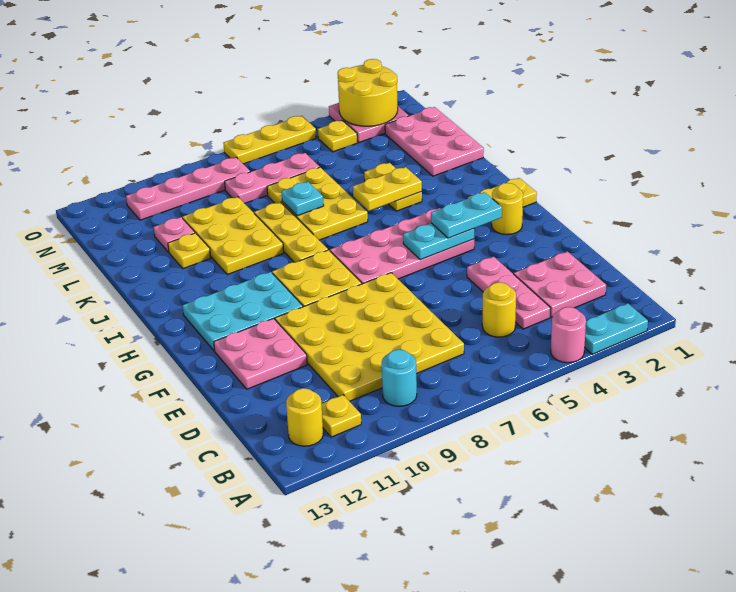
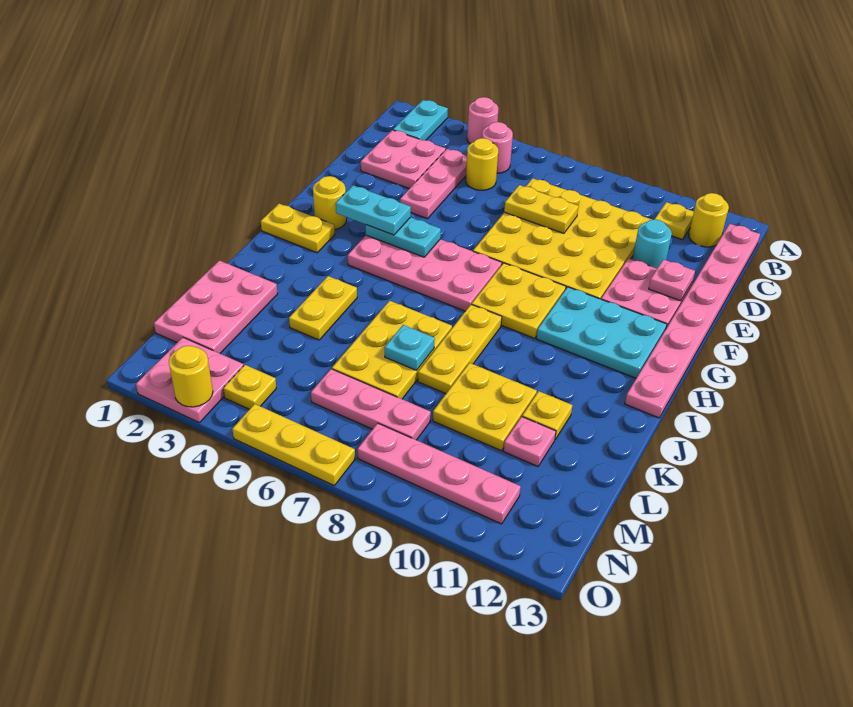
cyan 1x2 plate [585,303,648,354] -> cyan 1x2 plate turned to [393,100,448,140]
none -> pink 1x1 round brick [482,122,513,173]
cyan 1x1 round brick [382,350,417,406] -> cyan 1x1 round brick moved to [632,219,672,268]
none -> pink 1x8 plate [625,224,760,418]
none -> pink 1x1 plate [649,259,695,301]
yellow 1x2 plate [353,167,422,211] -> yellow 1x2 plate moved to [504,185,579,233]
yellow 2x3 plate [183,197,284,275] -> yellow 2x2 plate [433,363,537,451]
yellow 2x2 round brick [338,59,398,126] -> yellow 1x1 round brick [169,346,213,407]

